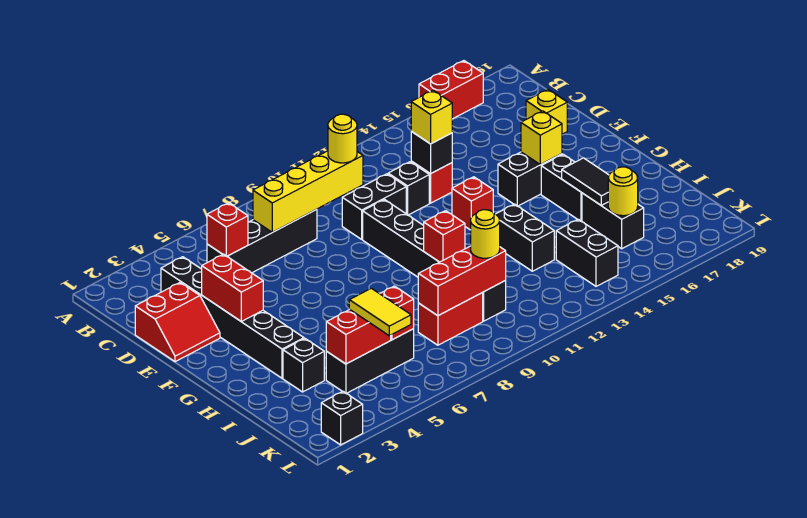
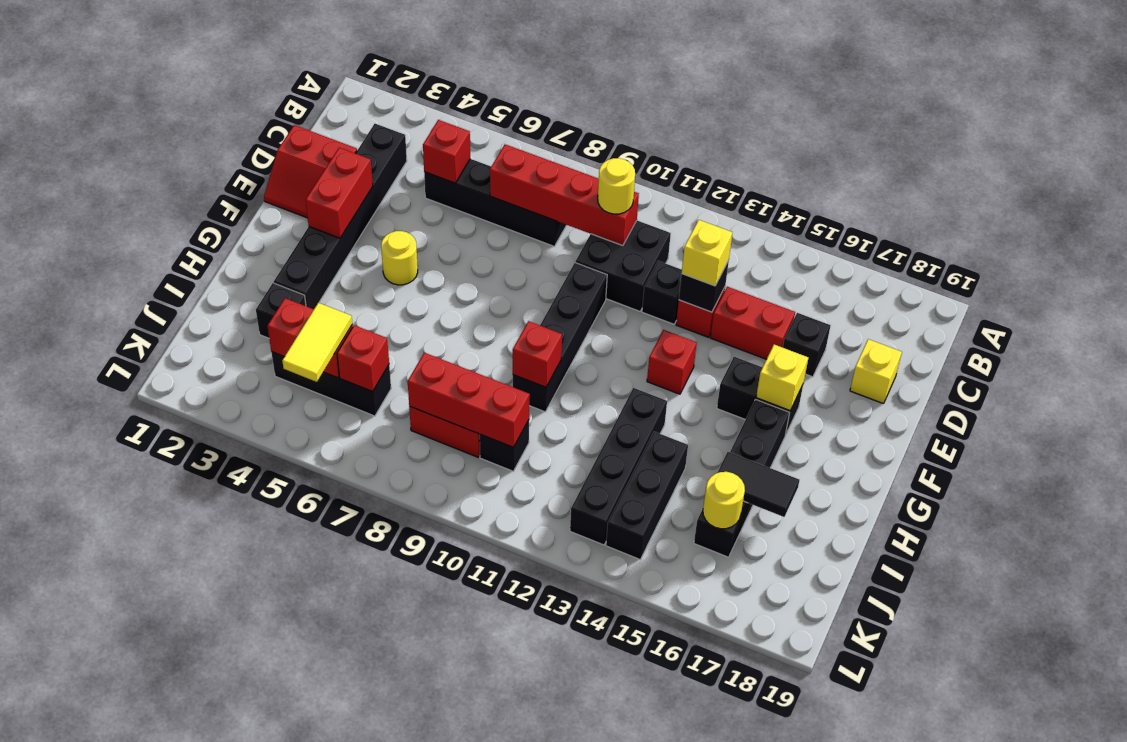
red 1x2 brick [419,61,483,119] -> red 1x2 brick moved to [710,287,795,359]
yellow 1x4 brick [253,151,363,232] -> red 1x4 brick [490,144,639,246]
black 1x2 brick [342,174,406,239] -> black 2x2 brick [575,221,671,311]
black 1x2 brick [496,204,554,271] -> black 1x4 brick [570,388,667,545]
black 1x2 tile [562,158,609,205] -> black 1x2 tile turned to [717,452,799,517]
yellow 1x1 round brick [471,210,500,258] -> yellow 1x1 round brick moved to [381,231,418,285]
black 1x2 brick [556,219,618,286] -> black 1x3 brick [606,432,688,559]
black 1x1 brick [321,391,363,445] -> black 1x1 brick moved to [783,313,831,377]

